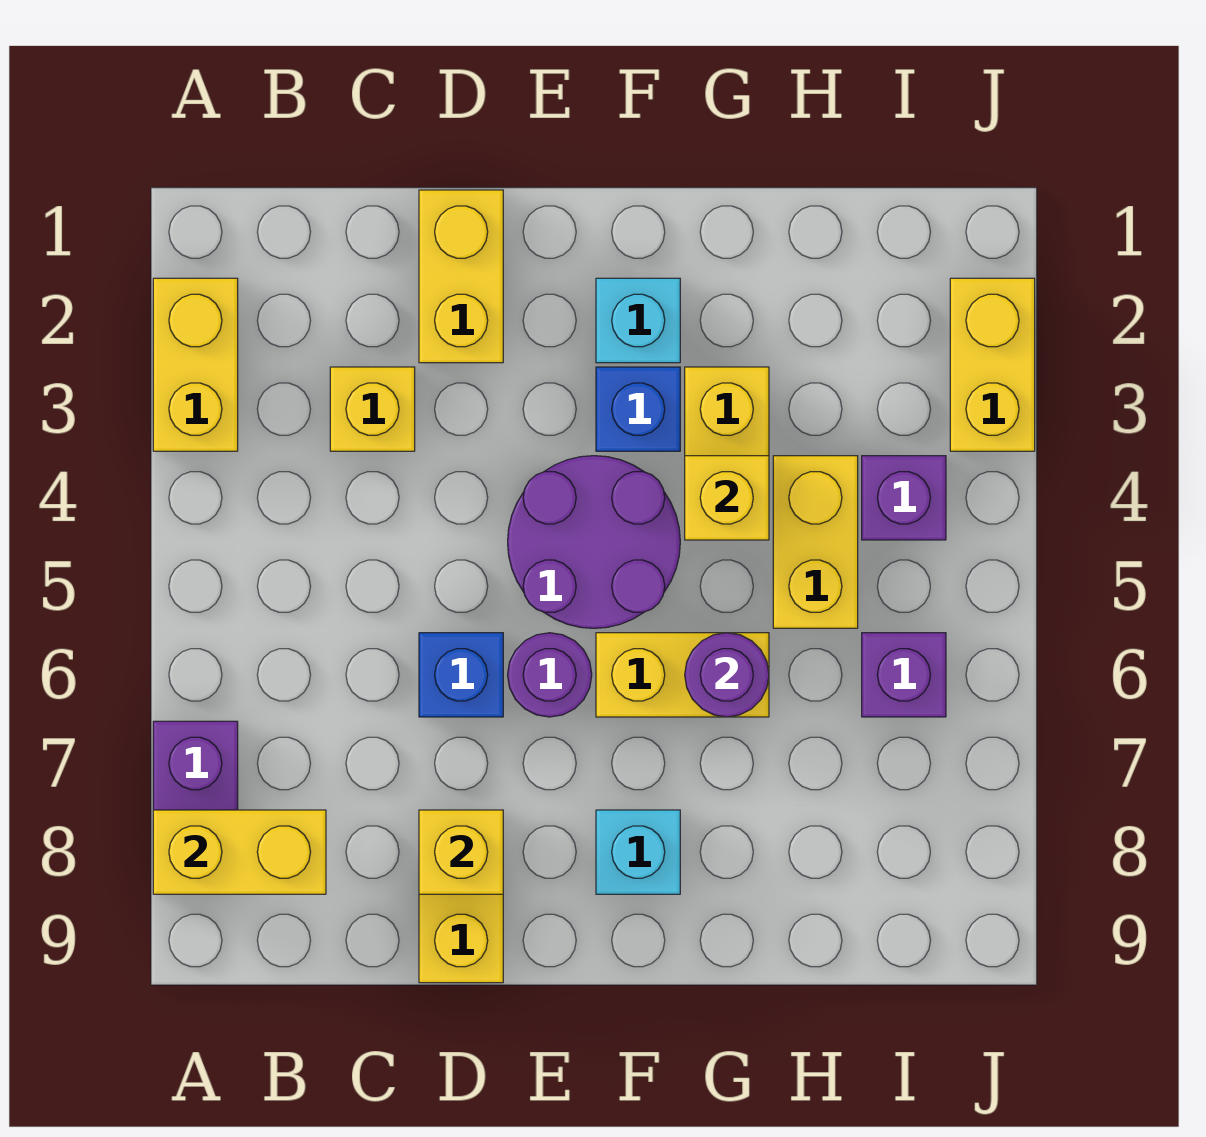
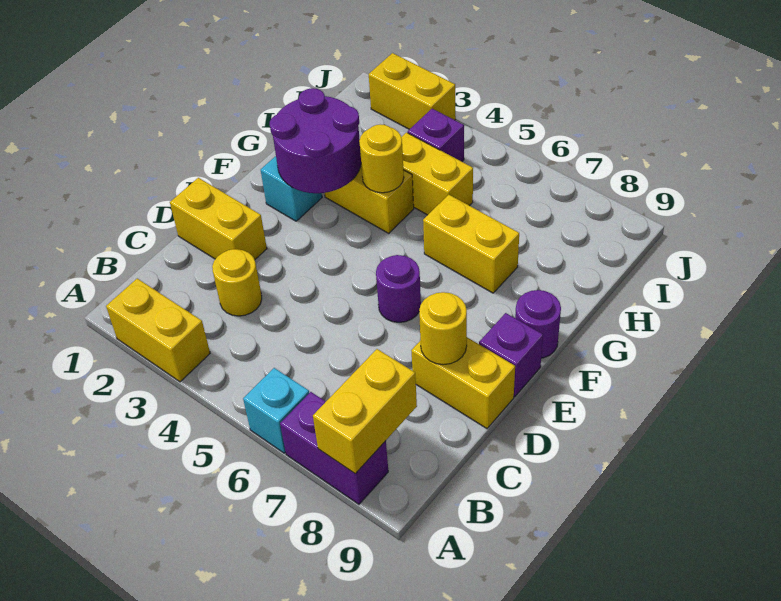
yellow 1x1 brick [330,367,415,451] -> yellow 1x1 round brick [212,249,262,316]
blue 1x1 brick [419,633,503,717] -> none
yellow 1x1 brick [419,810,503,894] -> yellow 1x1 round brick [419,292,467,365]
purple 2x2 round brick [508,456,680,628] -> purple 2x2 round brick moved to [270,88,361,193]
blue 1x1 brick [596,367,680,451] -> none
yellow 1x2 brick [596,633,769,717] -> yellow 1x2 brick turned to [423,195,519,293]
cyan 1x1 brick [596,810,680,894] -> cyan 1x1 brick moved to [243,368,309,453]
yellow 1x1 brick [685,456,769,540] -> yellow 1x1 round brick [359,125,404,193]
purple 1x1 round brick [685,633,769,717] -> purple 1x1 round brick moved to [515,290,561,358]
purple 1x1 brick [862,633,946,717] -> purple 1x1 brick moved to [479,313,543,397]

